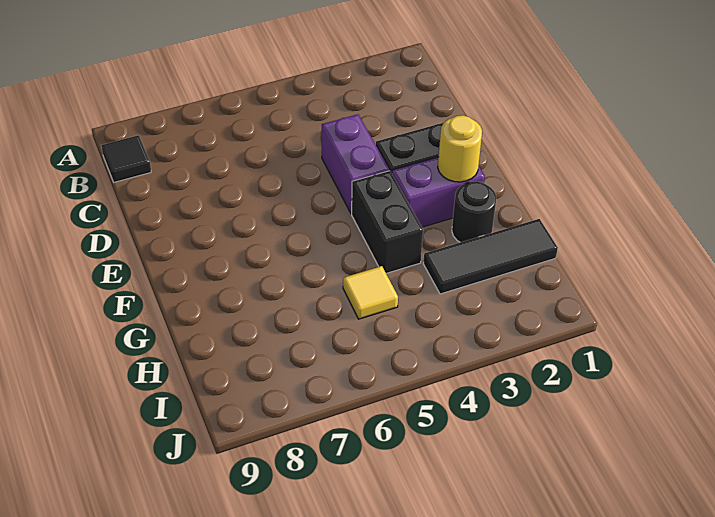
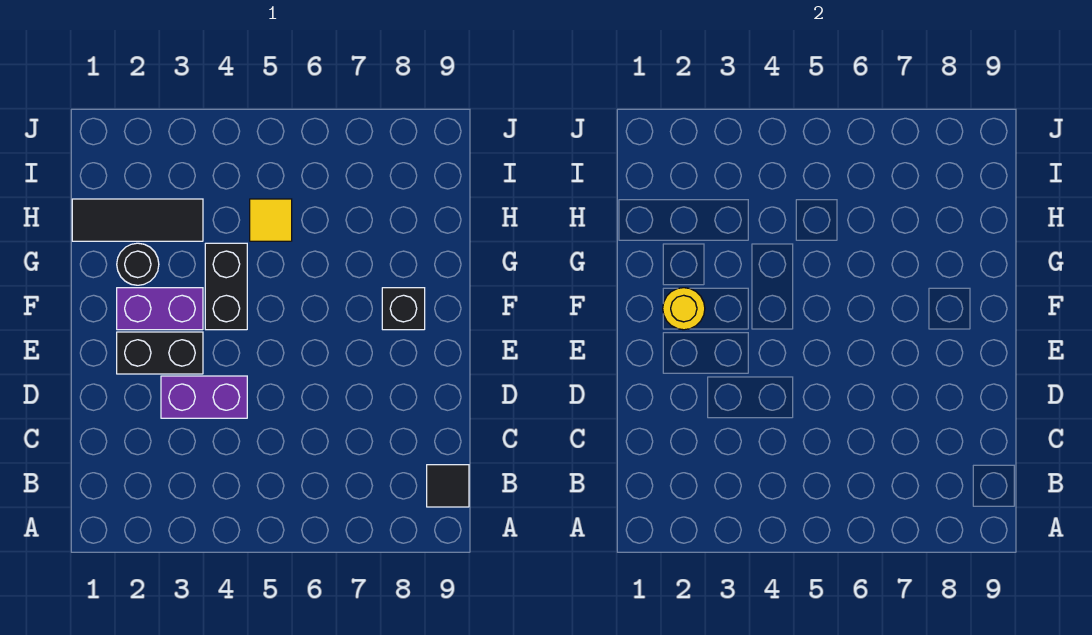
purple 1x2 brick [322,114,389,214] -> purple 1x2 brick turned to [161,376,247,418]
none -> black 1x1 brick [382,288,425,330]

